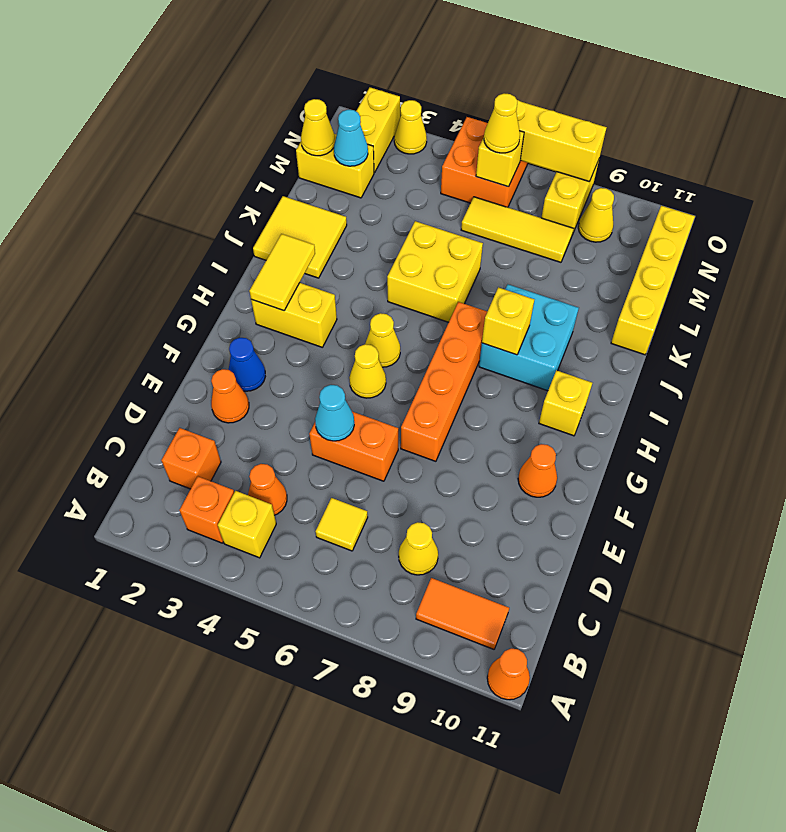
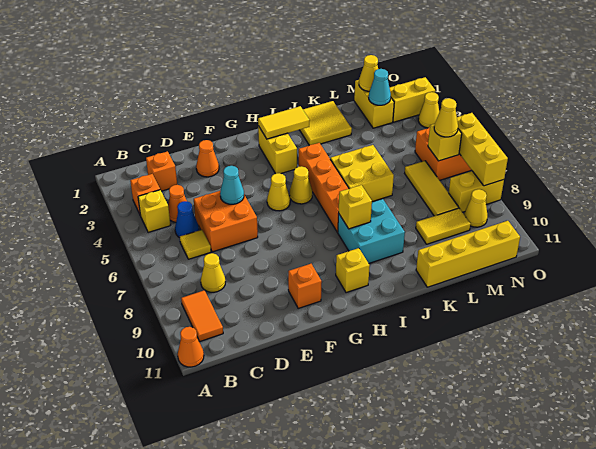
orange 1x2 brick [309,412,398,481] -> orange 2x2 brick [194,191,258,252]
blue 1x1 cone [229,338,265,391] -> blue 1x1 cone moved to [175,201,199,238]
orange 1x4 brick [401,302,487,461] -> orange 1x4 brick turned to [299,143,349,232]
orange 1x1 cone [518,444,557,497] -> orange 1x1 brick [288,264,322,308]
none -> yellow 1x2 tile [416,208,471,244]

